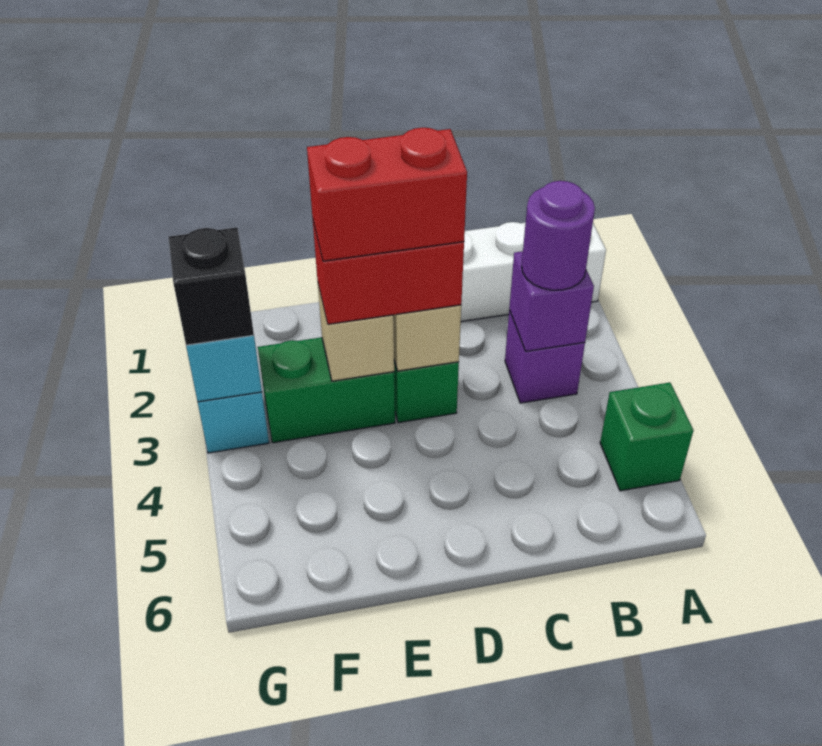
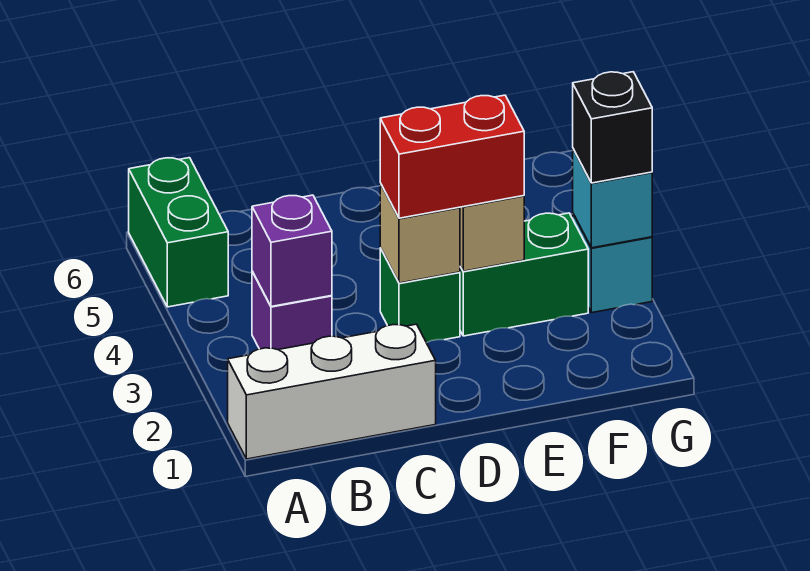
green 1x1 brick [600,383,693,491] -> green 1x2 brick [129,158,228,307]
purple 1x1 round brick [522,181,595,290] -> none
red 1x2 brick [307,128,467,261] -> none

